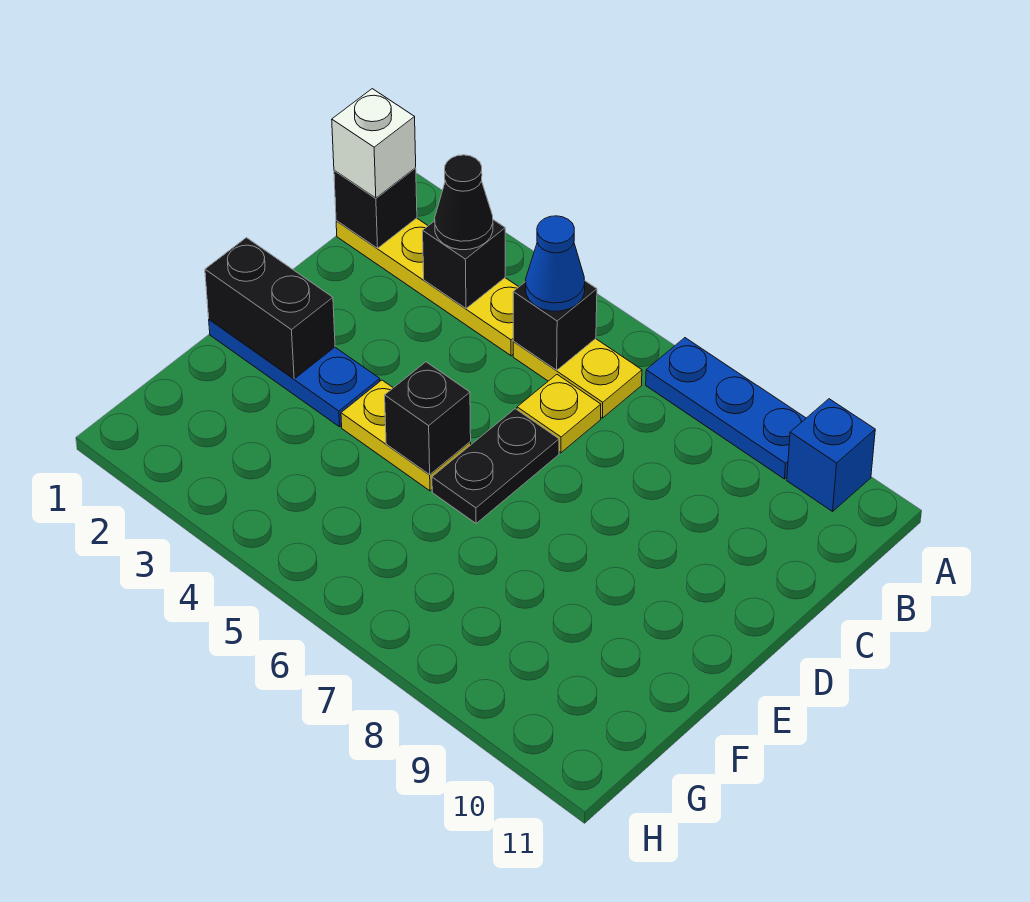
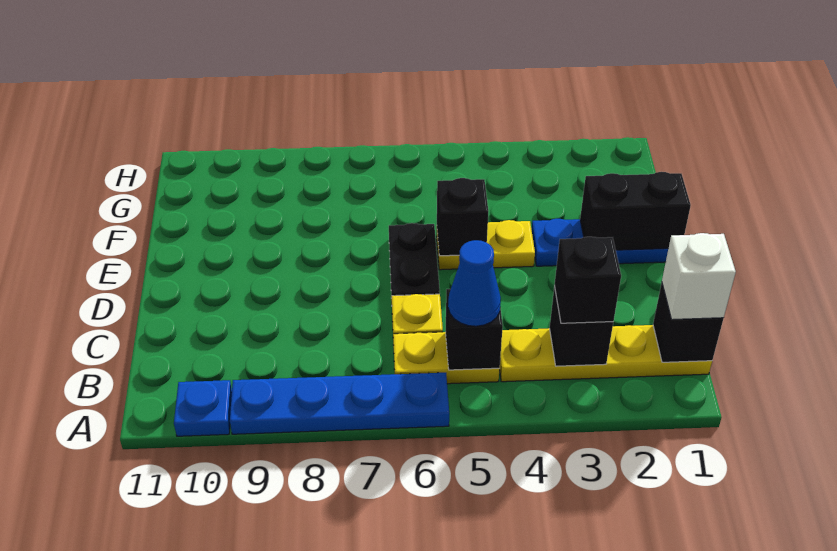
blue 1x3 plate [646,338,806,479] -> blue 1x4 plate [230,373,449,434]
blue 1x1 brick [787,399,875,511] -> blue 1x1 plate [174,380,232,436]
black 1x1 cone [435,155,493,250] -> black 1x1 brick [554,237,621,323]

